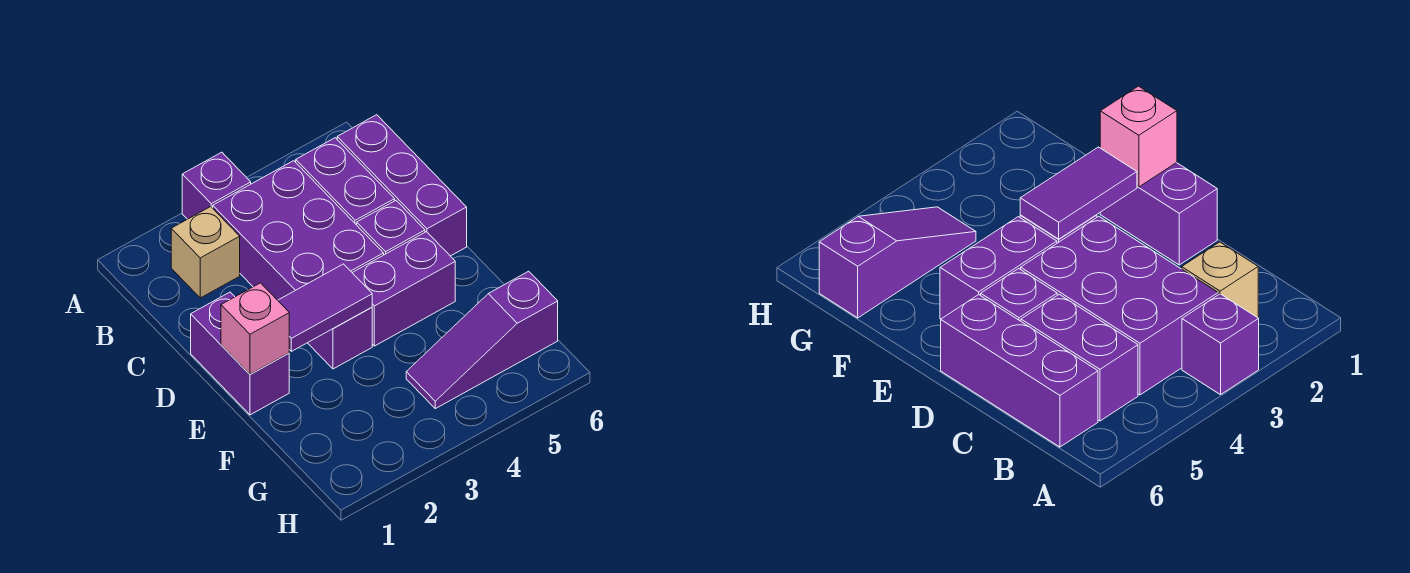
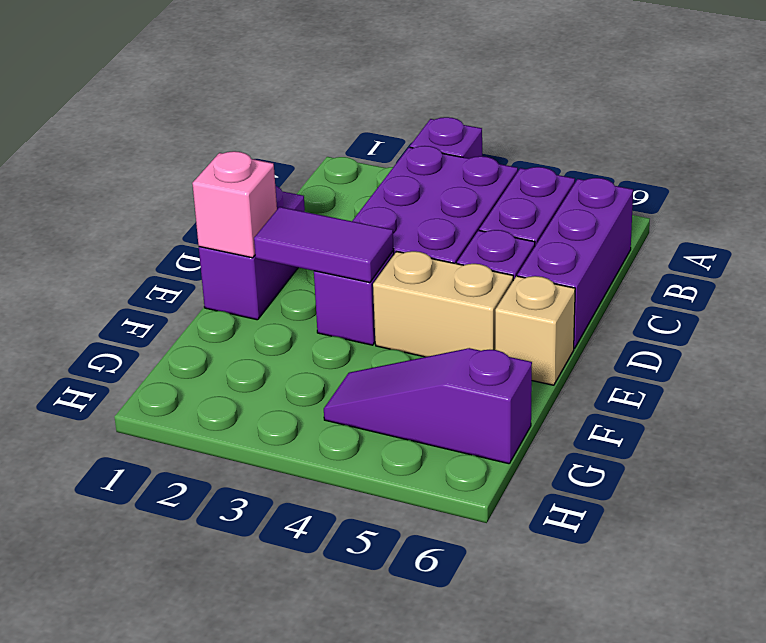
tan 1x1 brick [171,207,240,298] -> tan 1x1 brick moved to [495,276,575,385]
purple 1x2 brick [352,232,455,346] -> tan 1x2 brick [373,251,513,357]

